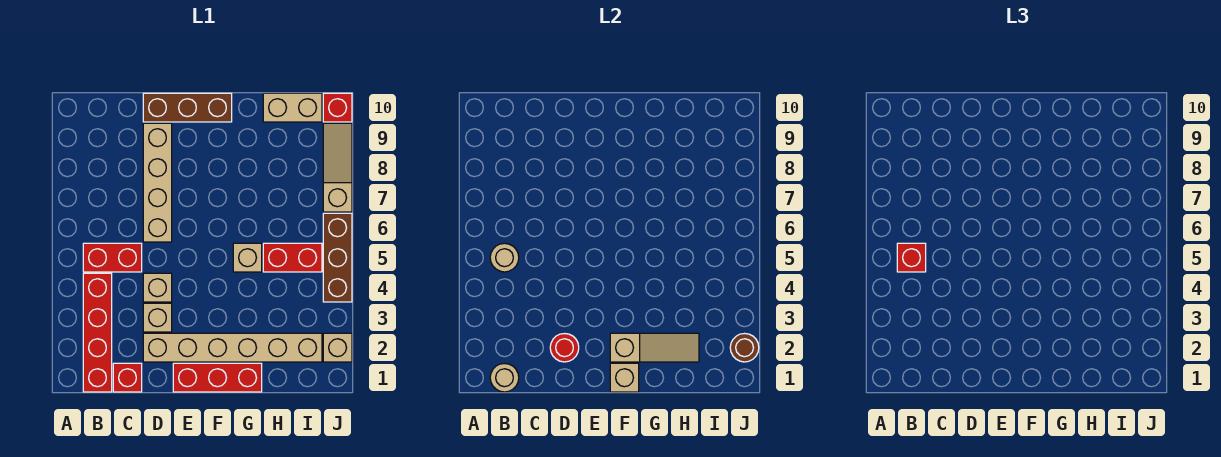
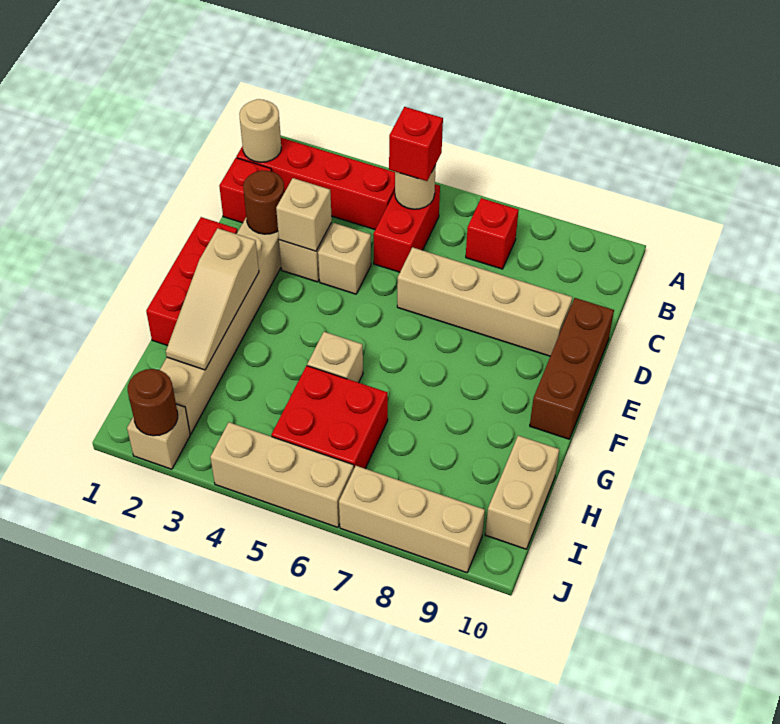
red 1x1 round brick [550,334,579,362] -> brown 1x1 round brick [243,170,285,234]
tan 1x1 brick [610,363,639,392] -> tan 1x1 brick moved to [276,178,332,251]
red 1x2 brick [263,243,322,272] -> red 2x2 brick [271,366,388,468]
brown 1x3 brick [323,213,352,302] -> tan 1x3 brick [210,422,354,527]
tan 1x3 slope [323,123,352,212] -> tan 1x3 brick [339,466,485,573]
red 1x1 brick [323,93,352,122] -> red 1x1 brick moved to [466,198,519,269]

